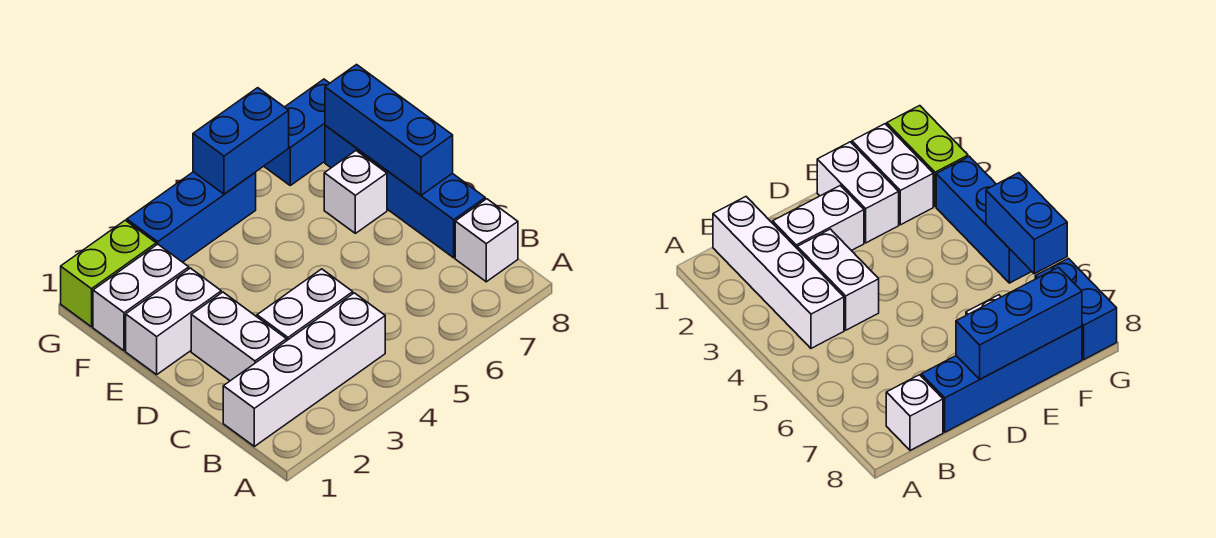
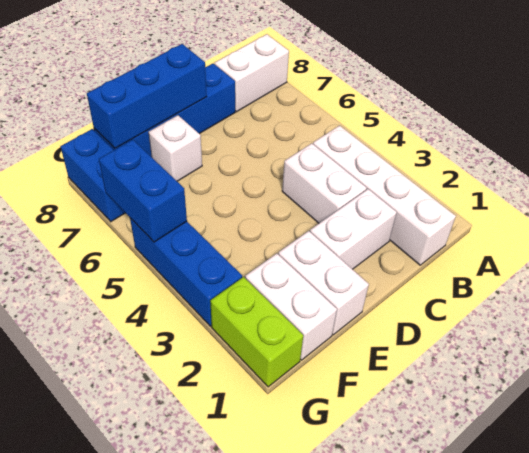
white 1x1 brick [455,199,518,282] -> white 1x2 brick [215,34,289,112]

